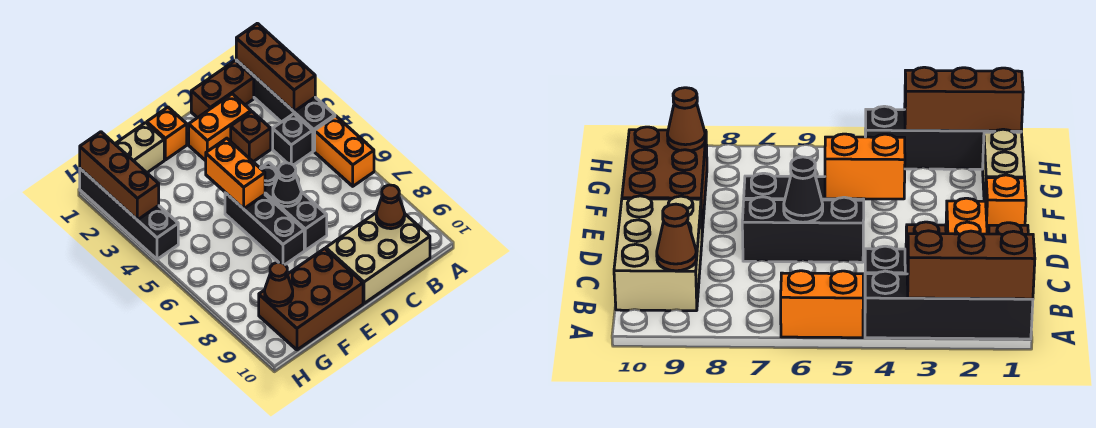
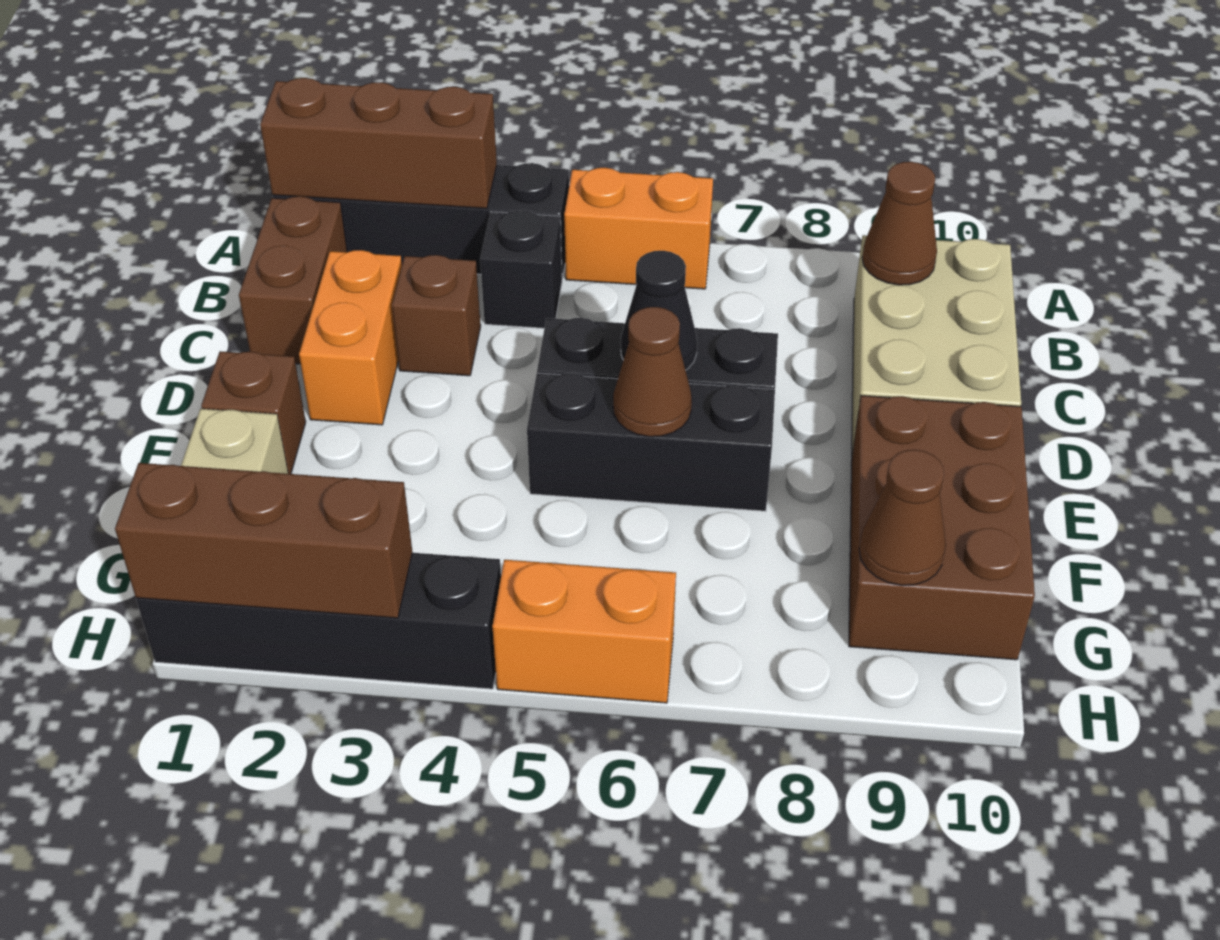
orange 1x1 brick [147,107,187,160] -> brown 1x1 brick [201,351,306,474]
orange 1x2 brick [206,138,265,209] -> orange 1x2 brick moved to [492,560,676,703]
none -> brown 1x1 cone [613,307,692,437]

